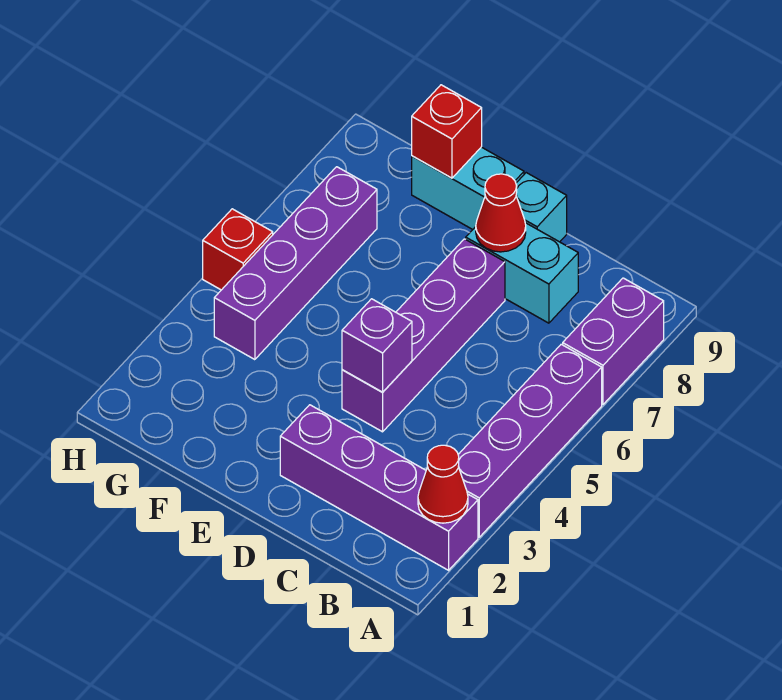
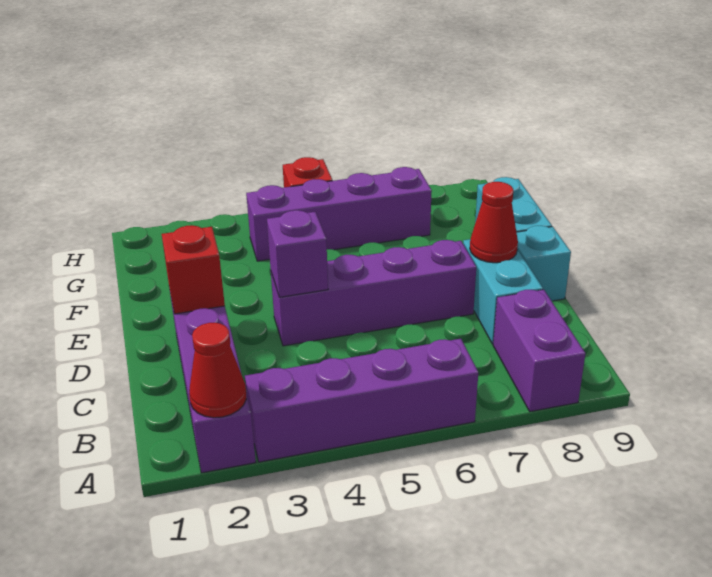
purple 1x2 brick [563,278,664,404] -> purple 1x2 brick turned to [493,290,586,412]
red 1x1 brick [412,85,482,178] -> red 1x1 brick moved to [162,225,225,314]

